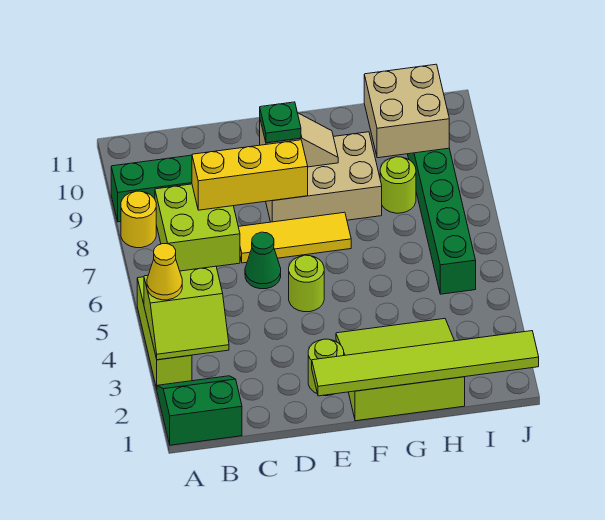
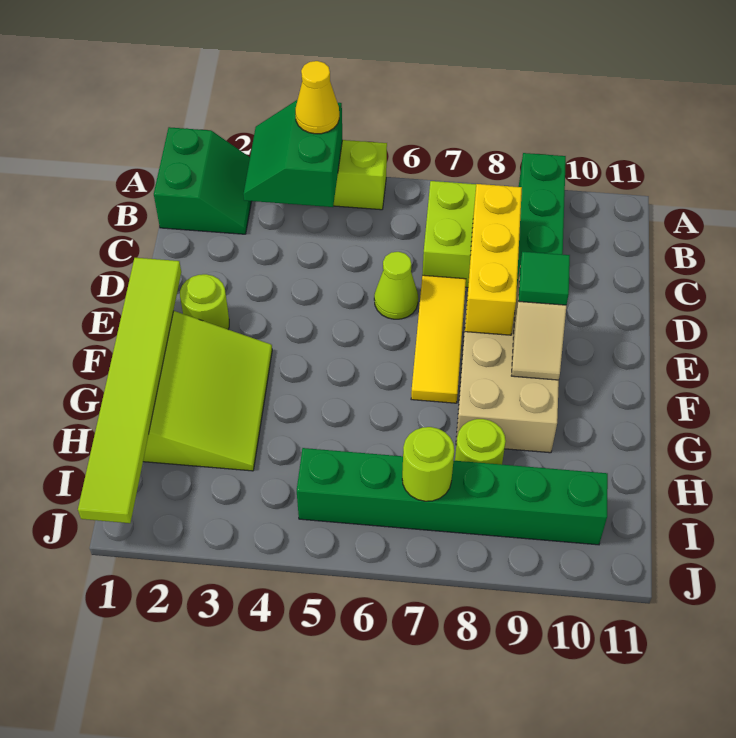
lime 2x2 slope [144,266,229,360] -> green 2x2 slope [243,100,342,207]
yellow 1x1 round brick [121,191,156,248] -> none
green 1x1 cone [245,232,281,289] -> lime 1x1 cone [374,252,418,319]
lime 1x1 round brick [289,255,324,312] -> lime 1x1 round brick moved to [402,427,454,501]
green 1x1 plate [260,102,301,143] -> green 1x1 tile [519,252,570,305]
tan 2x2 brick [364,64,449,158] -> none

